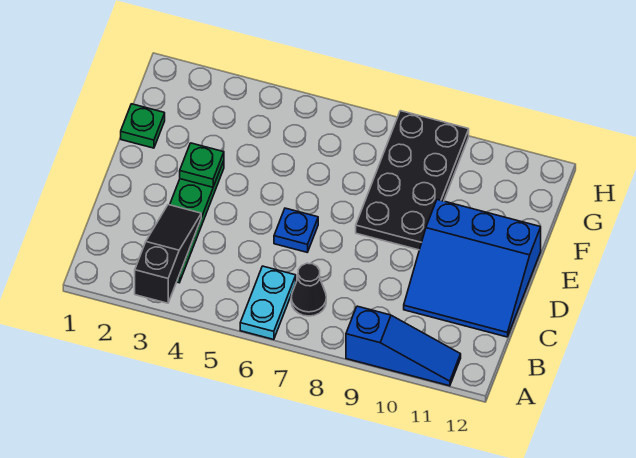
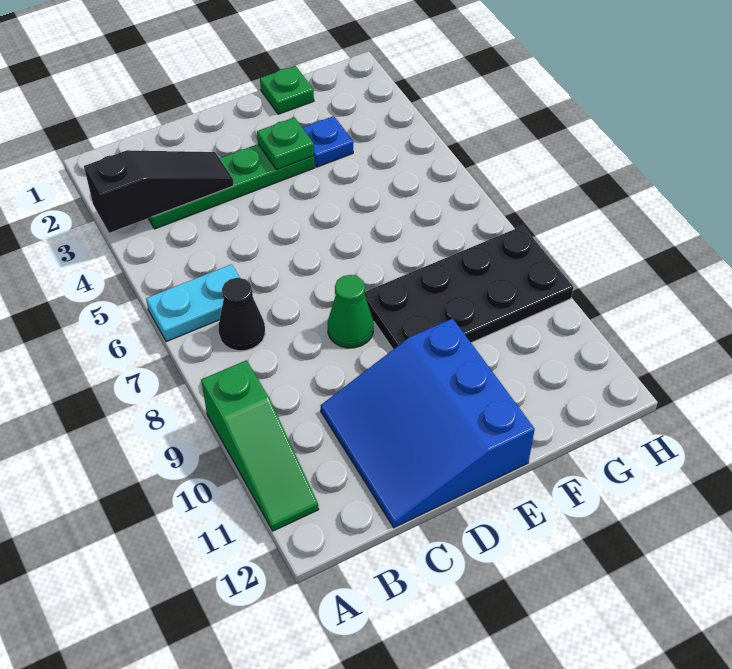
blue 1x3 slope [346,306,461,386] -> green 1x3 slope [201,360,319,531]
blue 1x1 plate [274,208,318,252] -> blue 1x1 plate moved to [303,116,353,167]
none -> green 1x1 cone [328,275,373,348]

